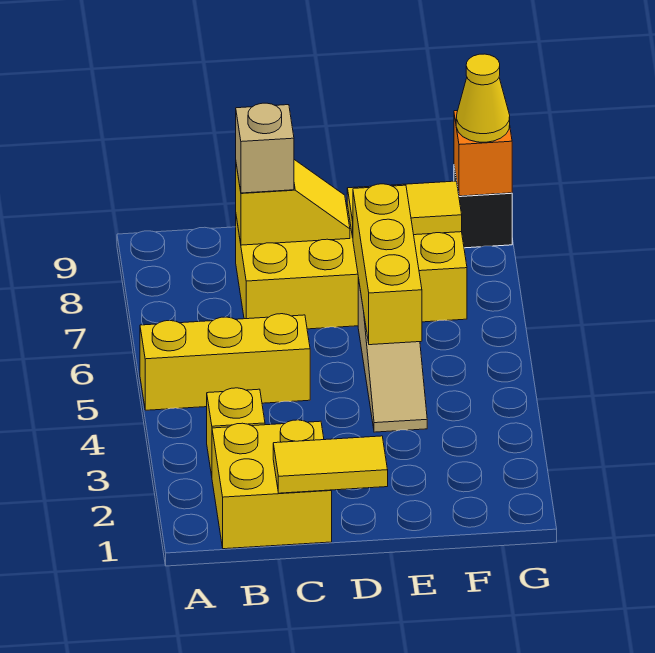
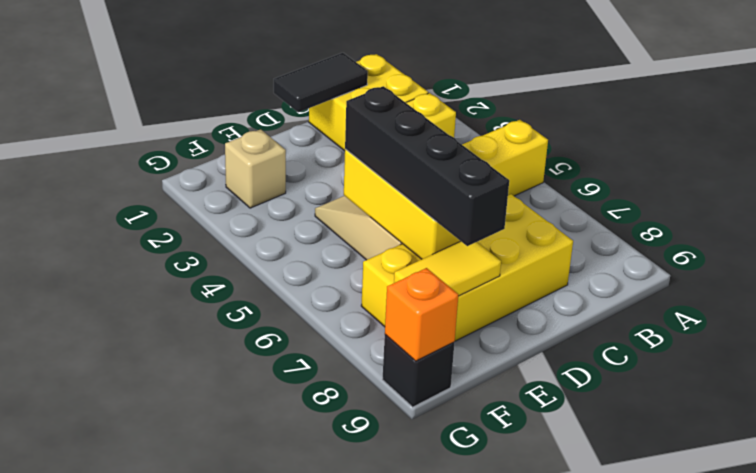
yellow 1x2 tile [273,436,388,493] -> black 1x2 tile [274,53,368,112]
yellow 1x2 slope [236,160,350,245] -> none
tan 1x1 brick [236,103,294,193] -> tan 1x1 brick moved to [225,129,286,208]
none -> black 1x4 brick [345,86,509,246]
yellow 1x1 cone [456,54,510,142] -> none

